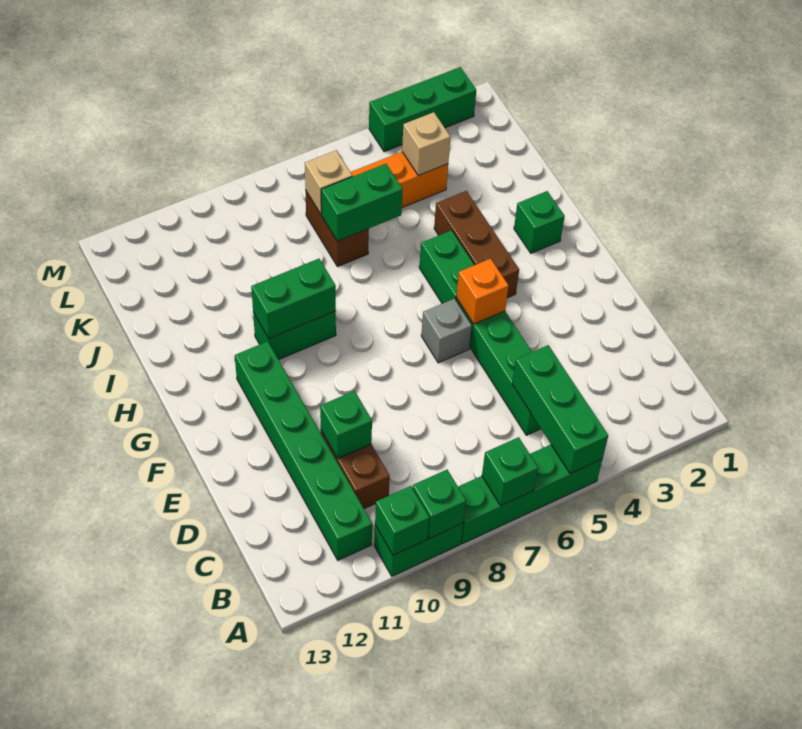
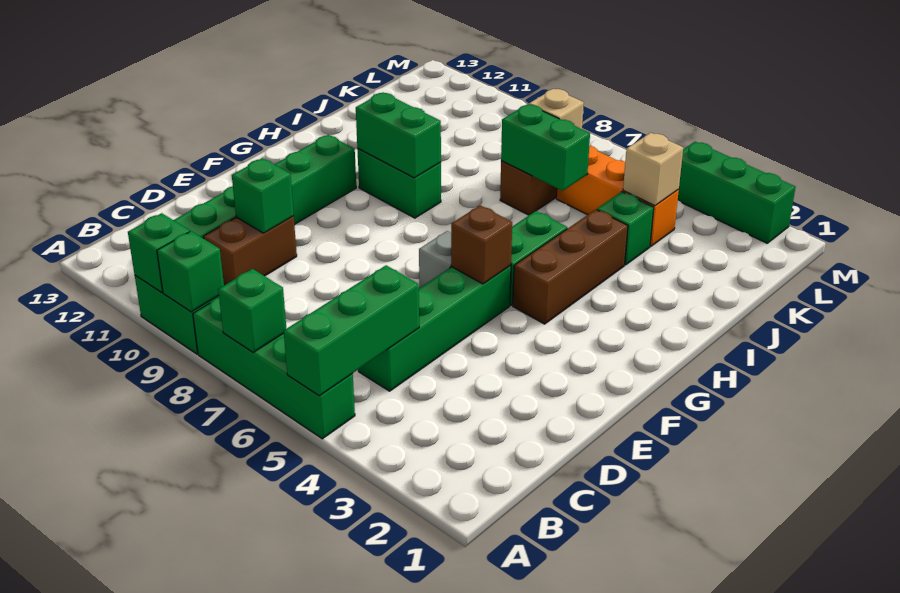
orange 1x1 brick [456,259,509,324] -> brown 1x1 brick [451,205,512,284]
green 1x1 brick [514,191,565,253] -> green 1x1 brick moved to [597,192,654,265]

